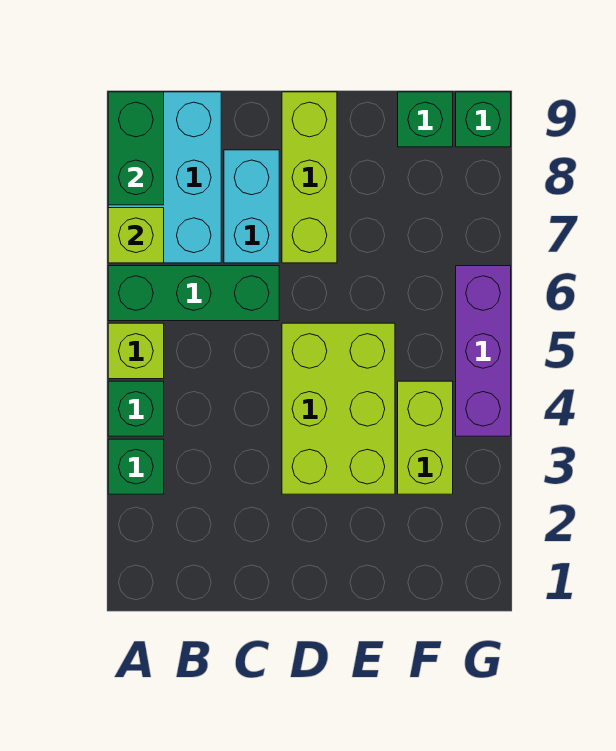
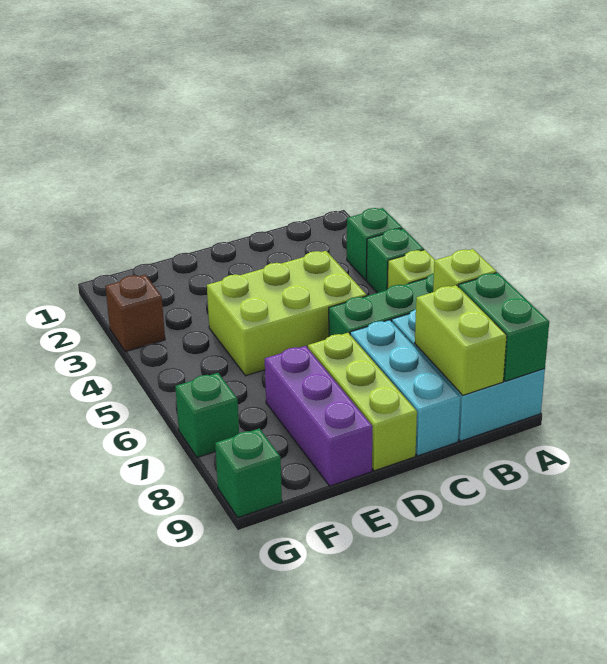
cyan 1x2 brick [224,150,279,263] -> cyan 1x3 brick [350,320,461,456]
lime 2x3 brick [282,323,395,494] -> lime 2x3 brick turned to [207,251,367,376]
lime 1x2 brick [398,381,453,494] -> lime 1x2 brick moved to [415,285,507,395]
green 1x1 brick [398,92,453,147] -> green 1x1 brick moved to [175,373,239,458]
none -> brown 1x1 brick [105,275,165,352]
purple 1x3 brick [456,266,511,436] -> purple 1x3 brick moved to [265,346,373,486]

